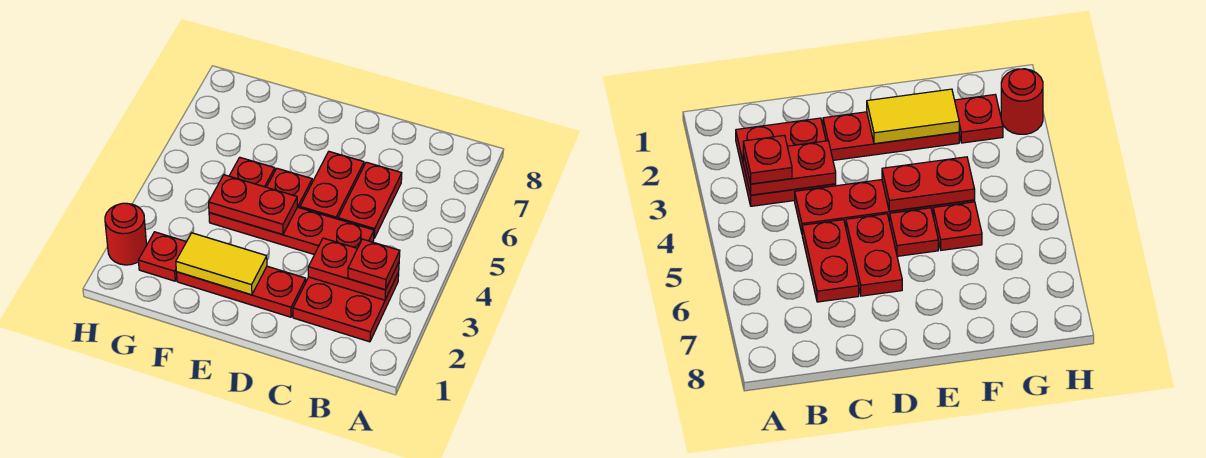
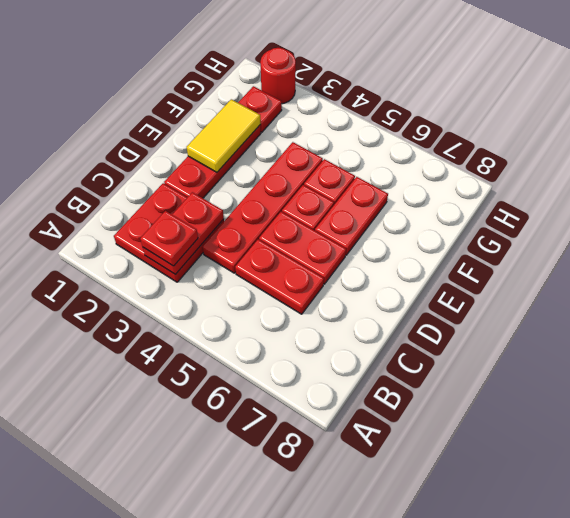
red 1x2 plate [209,175,297,235] -> red 1x2 plate moved to [315,177,388,255]

